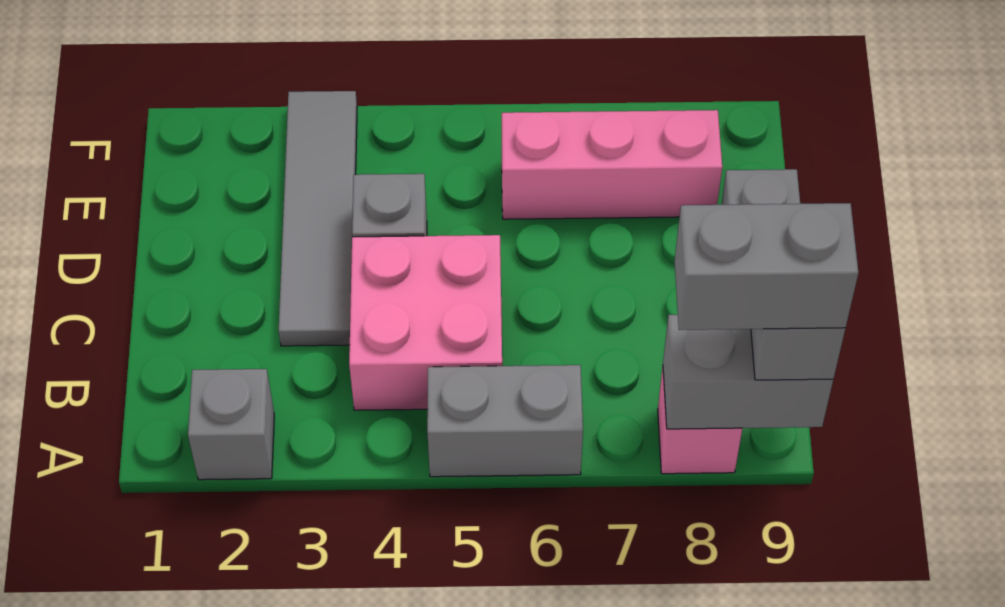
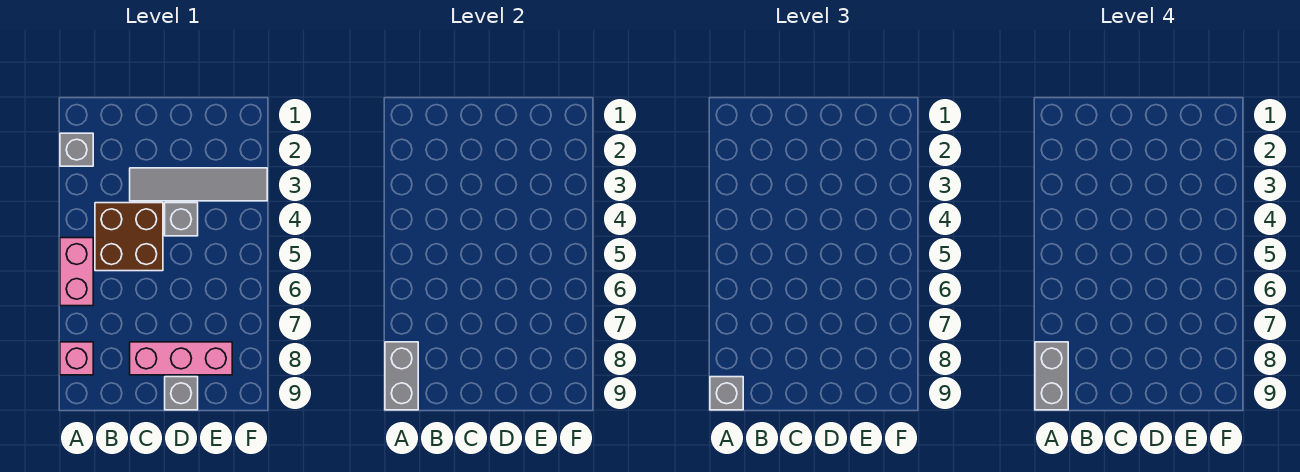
grey 1x2 brick [427,365,583,477] -> pink 1x2 brick [60,238,93,306]
pink 2x2 brick [349,235,502,410] -> brown 2x2 brick [95,203,163,271]
pink 1x3 brick [502,110,722,219] -> pink 1x3 brick turned to [130,342,232,375]

